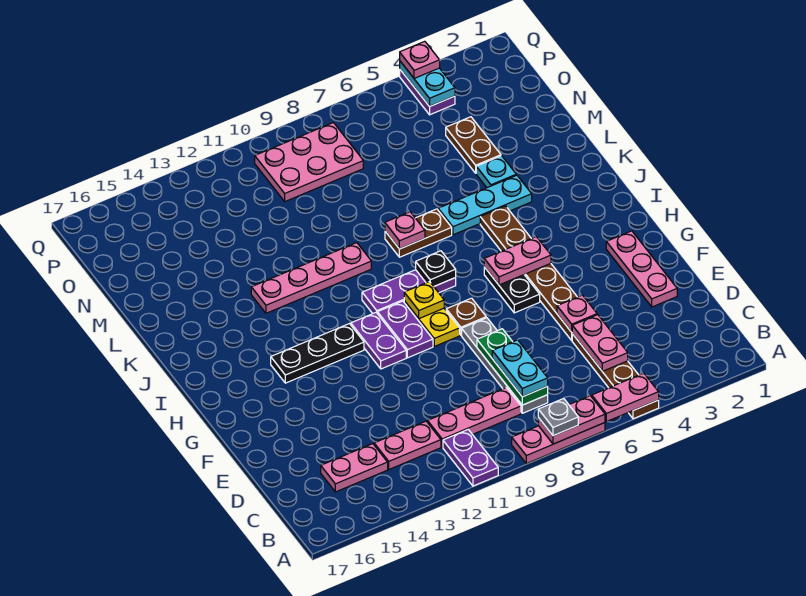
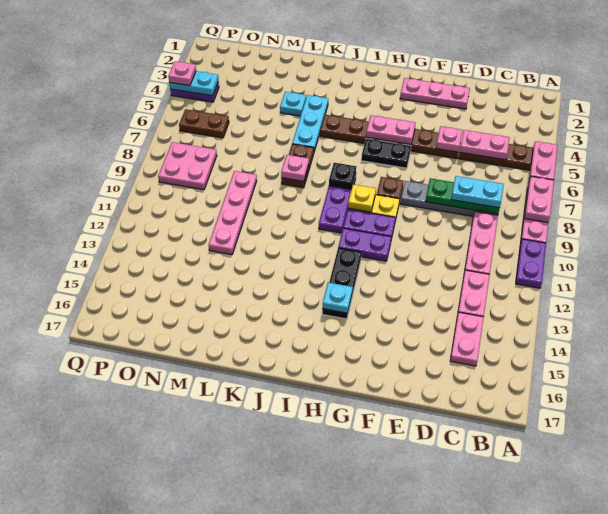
grey 1x1 plate [538,398,578,436] -> none
purple 1x2 plate [443,430,498,486] -> purple 1x2 plate turned to [516,239,546,288]
pink 1x2 plate [484,237,551,285] -> pink 1x2 plate turned to [366,115,416,145]
none -> cyan 1x1 plate [322,283,353,313]
pink 1x4 plate [251,243,371,313] -> pink 1x4 plate moved to [209,171,257,255]
brown 1x2 plate [446,117,501,173] -> brown 1x2 plate moved to [179,109,229,138]
pink 2x3 plate [255,123,363,201] -> pink 2x2 plate [158,142,217,190]

